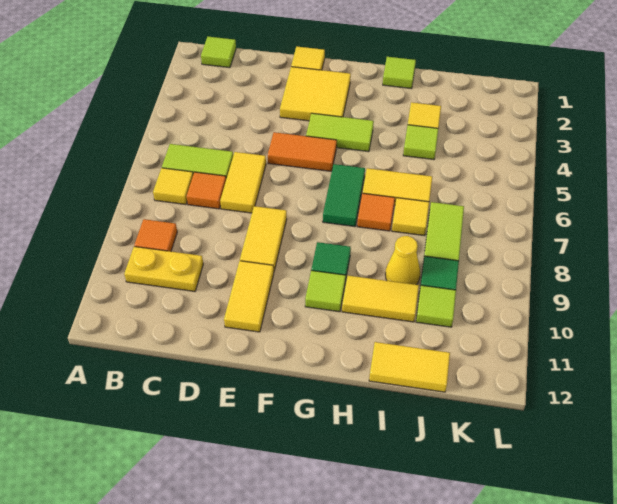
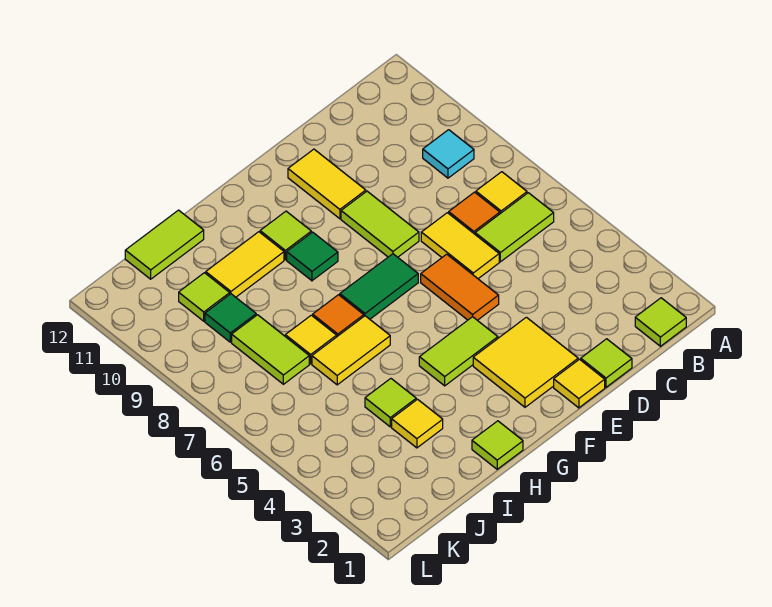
orange 1x1 tile [134,219,177,251] -> cyan 1x1 tile [423,130,474,178]
yellow 1x2 plate [124,247,203,292] -> none
none -> lime 1x1 tile [581,339,632,387]
orange 1x2 tile [268,132,337,171] -> orange 1x2 tile turned to [421,254,499,320]
yellow 1x2 tile [240,206,287,271] -> lime 1x2 tile [341,191,419,257]
green 1x2 tile [323,164,365,227] -> green 1x2 tile turned to [340,254,418,319]
yellow 1x1 cone [385,236,420,285] -> none
yellow 1x2 tile [369,342,450,392] -> lime 1x2 tile [125,210,204,279]

